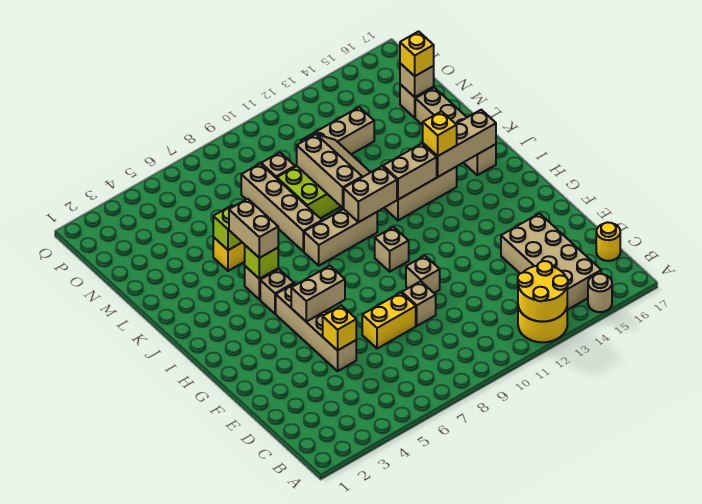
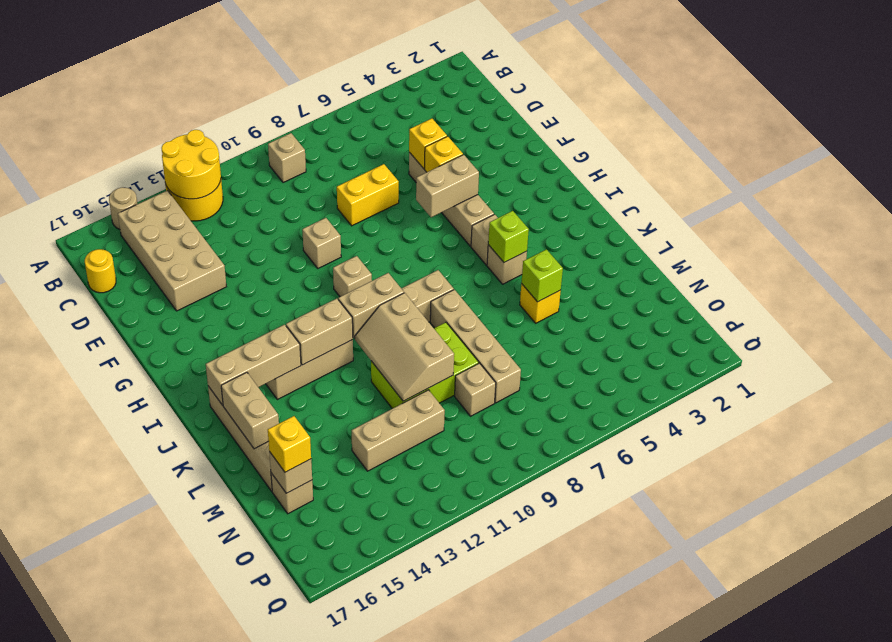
tan 1x1 brick [402,281,436,326] -> tan 1x1 brick moved to [268,133,306,183]
tan 1x2 brick [229,199,278,258] -> tan 1x2 brick moved to [221,372,279,449]
yellow 1x1 brick [423,111,457,156] -> yellow 1x1 brick moved to [425,136,463,172]

